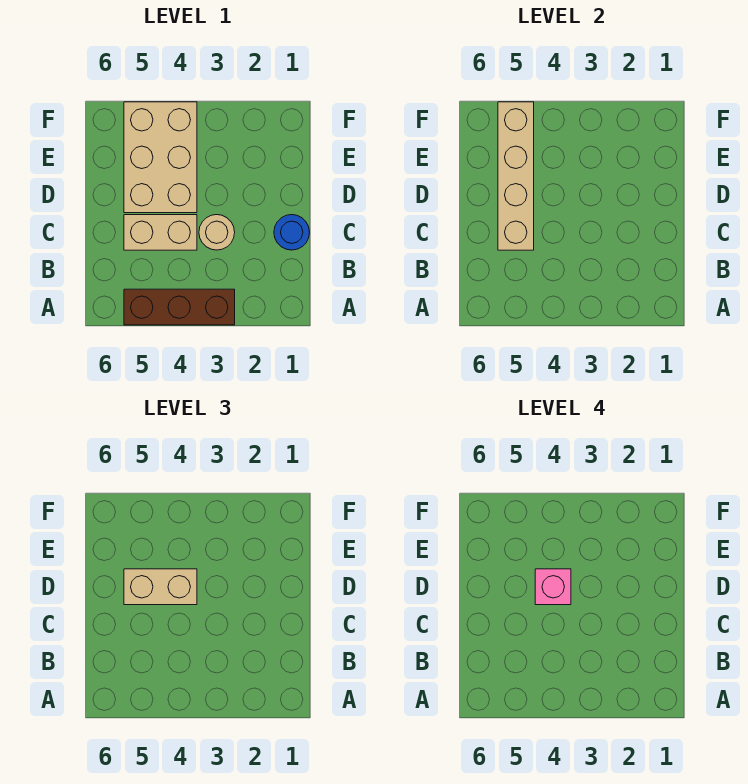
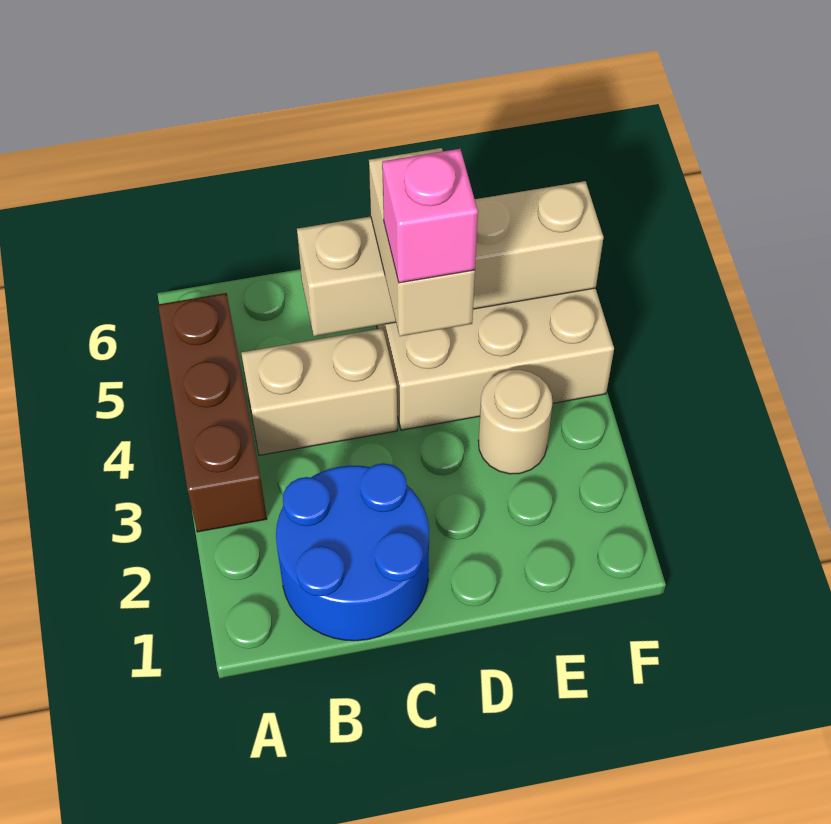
blue 1x1 round brick [274,215,310,250] -> blue 2x2 round brick [276,463,429,641]
tan 1x1 round brick [199,215,235,250] -> tan 1x1 round brick moved to [478,370,553,474]
tan 1x2 brick [124,215,197,250] -> tan 1x2 brick turned to [241,328,397,455]

